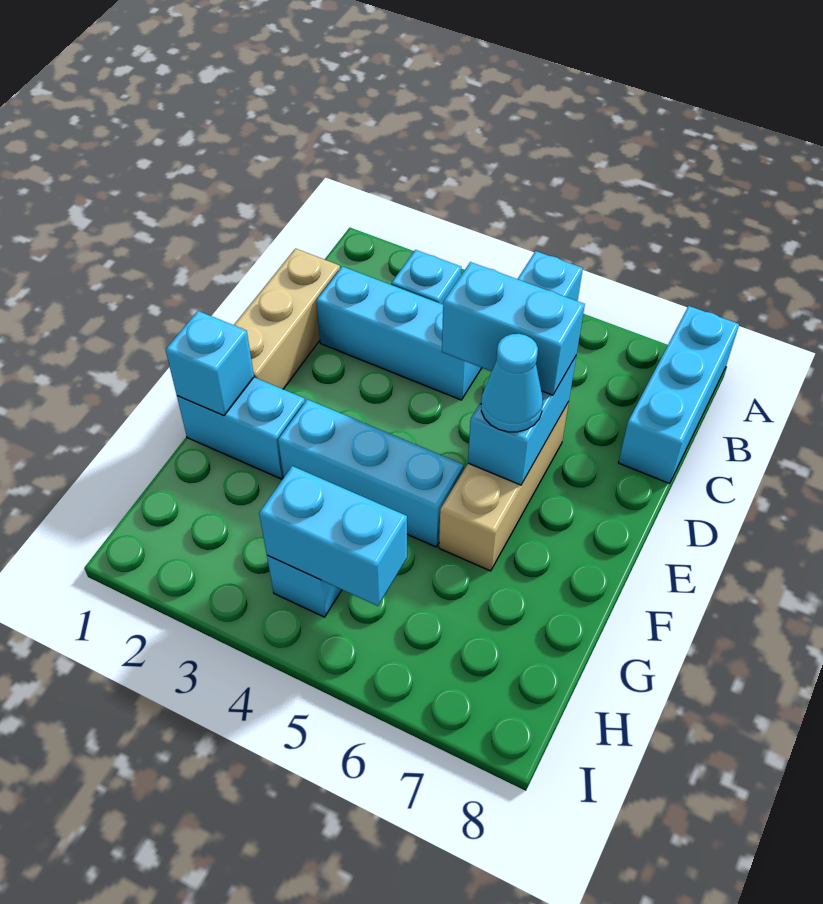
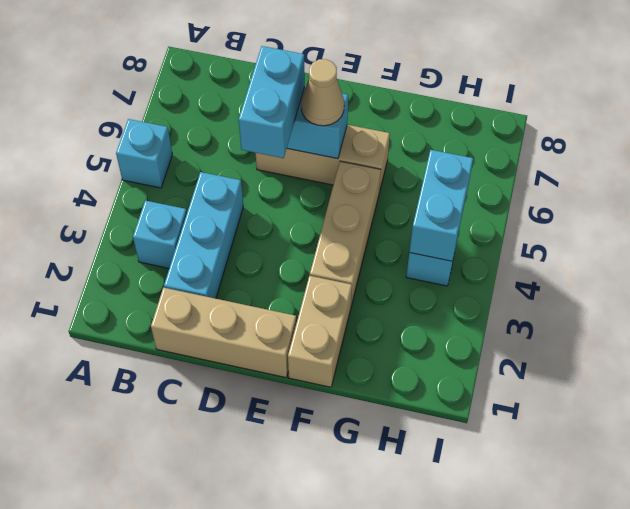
cyan 1x3 brick [618,306,739,484] -> none
cyan 1x1 cone [481,334,543,432] -> tan 1x1 cone [301,59,344,126]
cyan 1x2 brick [177,377,305,479] -> tan 1x2 brick [288,276,352,387]
cyan 1x1 brick [166,311,254,416] -> none
cyan 1x3 brick [278,399,464,547] -> tan 1x3 brick [310,161,381,306]

